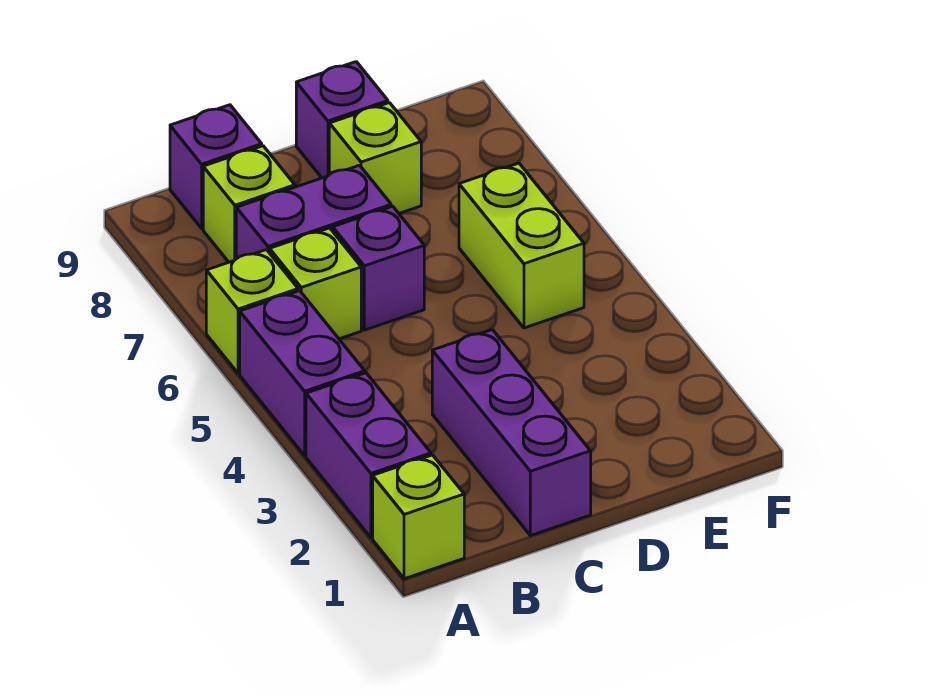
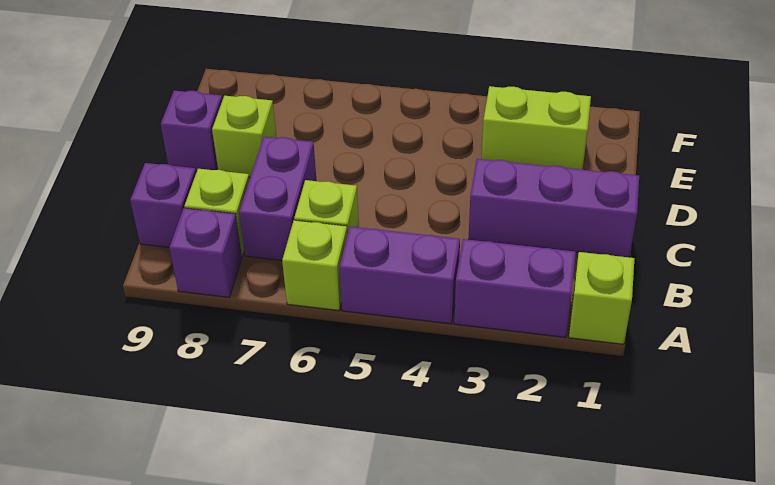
purple 1x1 brick [333,206,424,330] -> purple 1x1 brick moved to [169,208,242,297]
lime 1x2 brick [459,163,584,328] -> lime 1x2 brick moved to [482,86,591,170]

